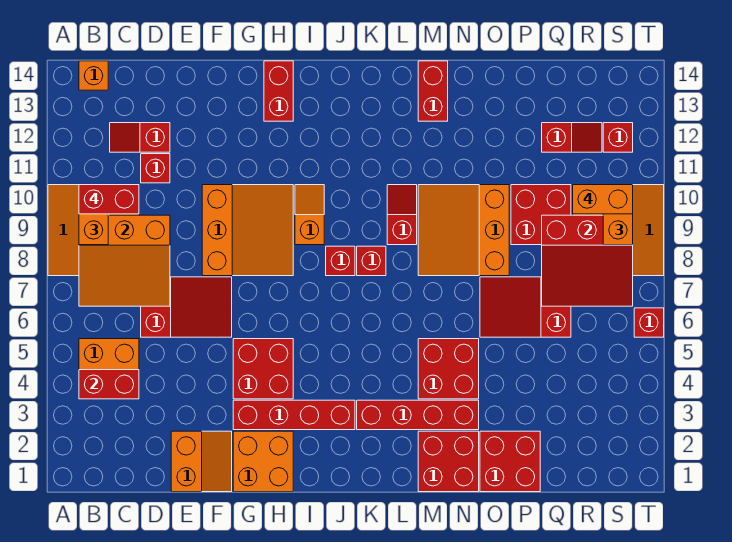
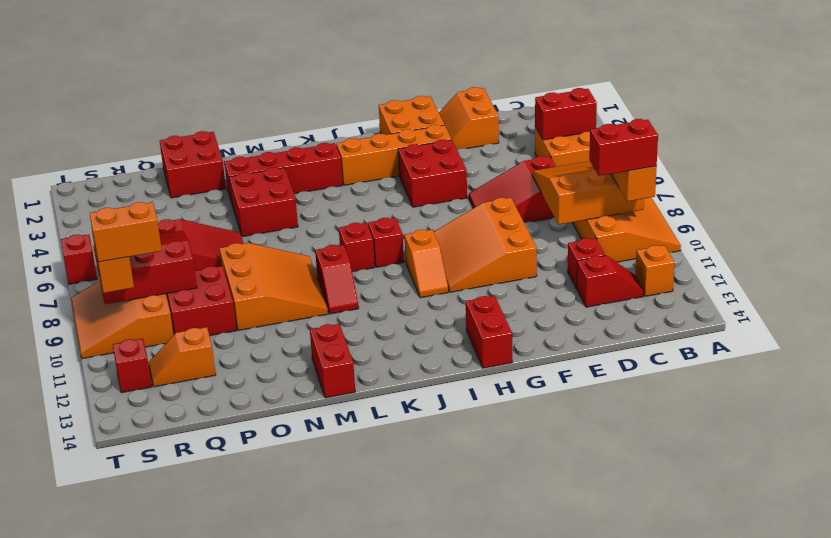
orange 1x1 brick [79,61,108,90] -> orange 1x1 brick moved to [635,245,675,296]
red 1x4 brick [233,400,355,430] -> orange 1x4 brick [336,125,452,185]
red 2x2 brick [418,431,479,492] -> none
red 1x2 slope [542,123,602,152] -> orange 1x2 slope [148,327,216,387]

